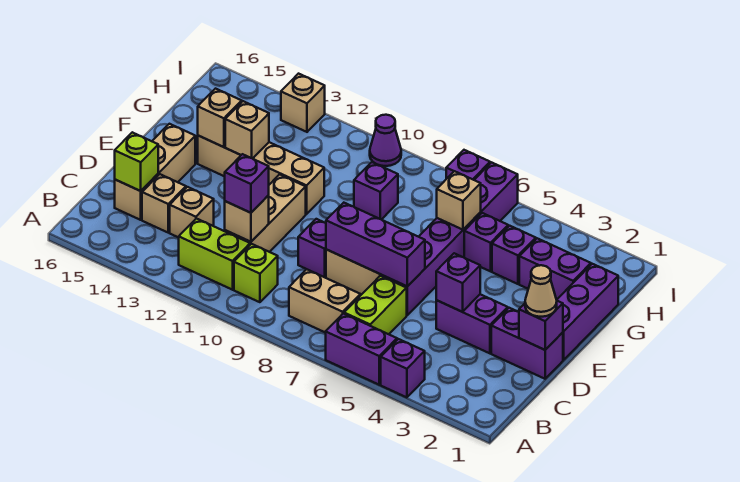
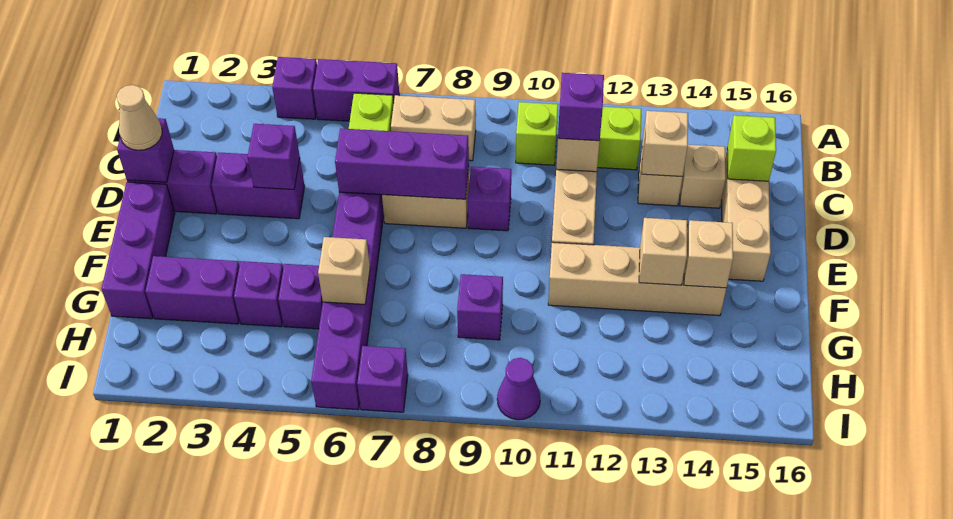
tan 1x1 brick [281,74,325,132] -> tan 1x1 brick moved to [642,111,688,177]

